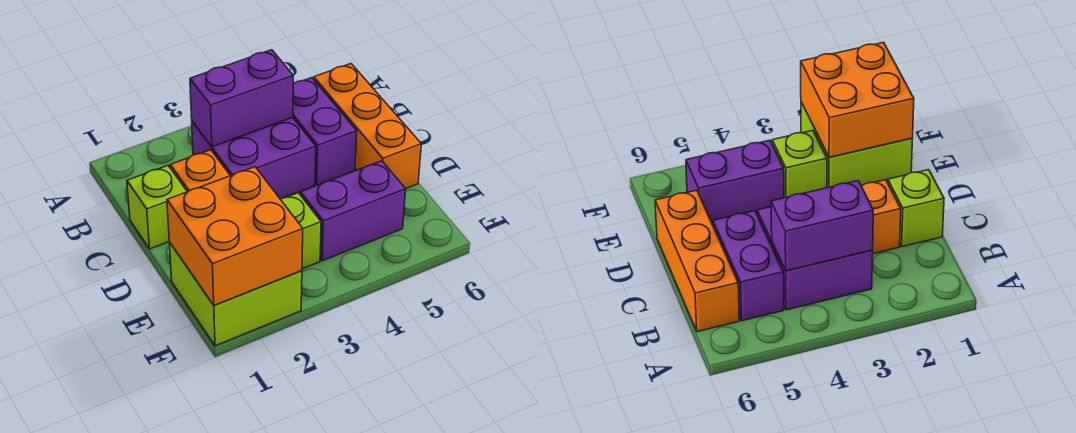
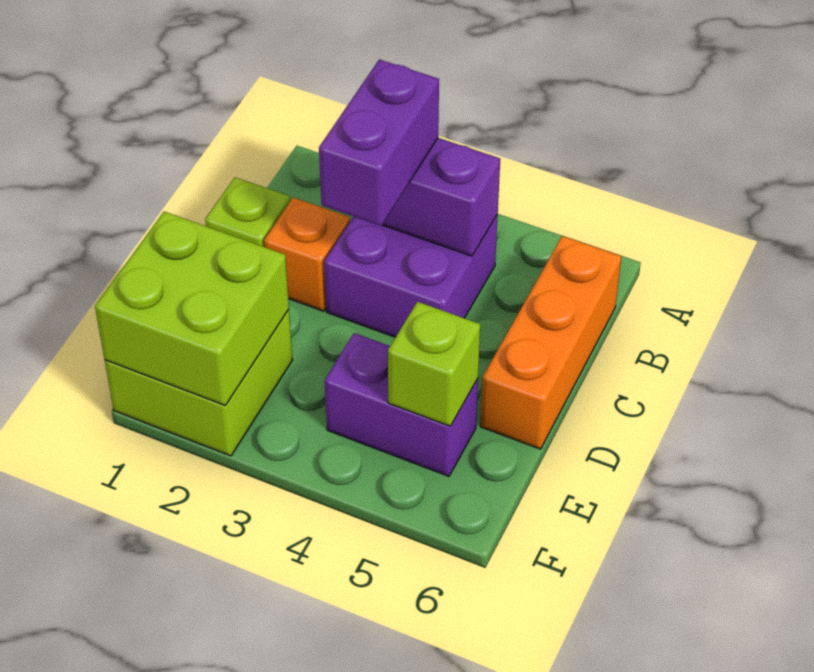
purple 1x2 brick [293,78,357,185] -> purple 1x2 brick moved to [319,59,439,226]
orange 2x2 brick [167,167,303,306] -> lime 2x2 brick [95,212,289,405]
lime 1x1 brick [280,193,321,269] -> lime 1x1 brick moved to [388,302,480,426]

